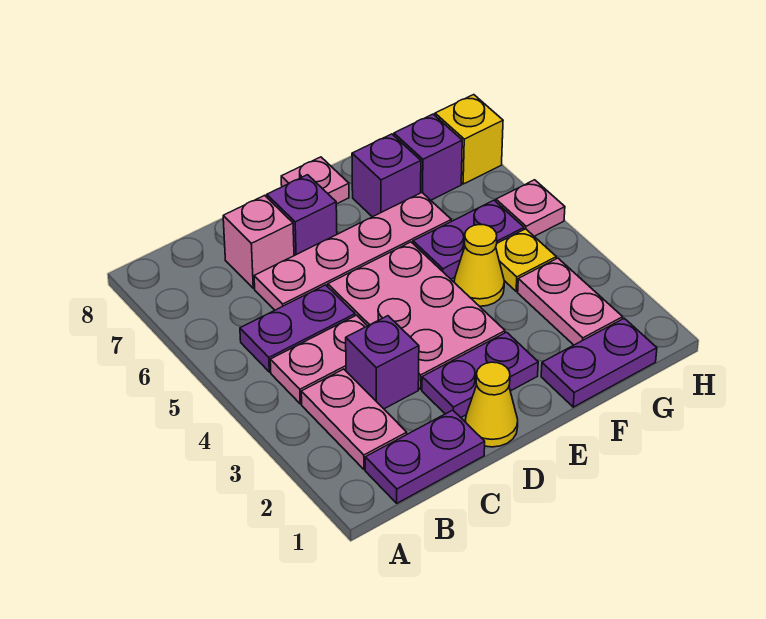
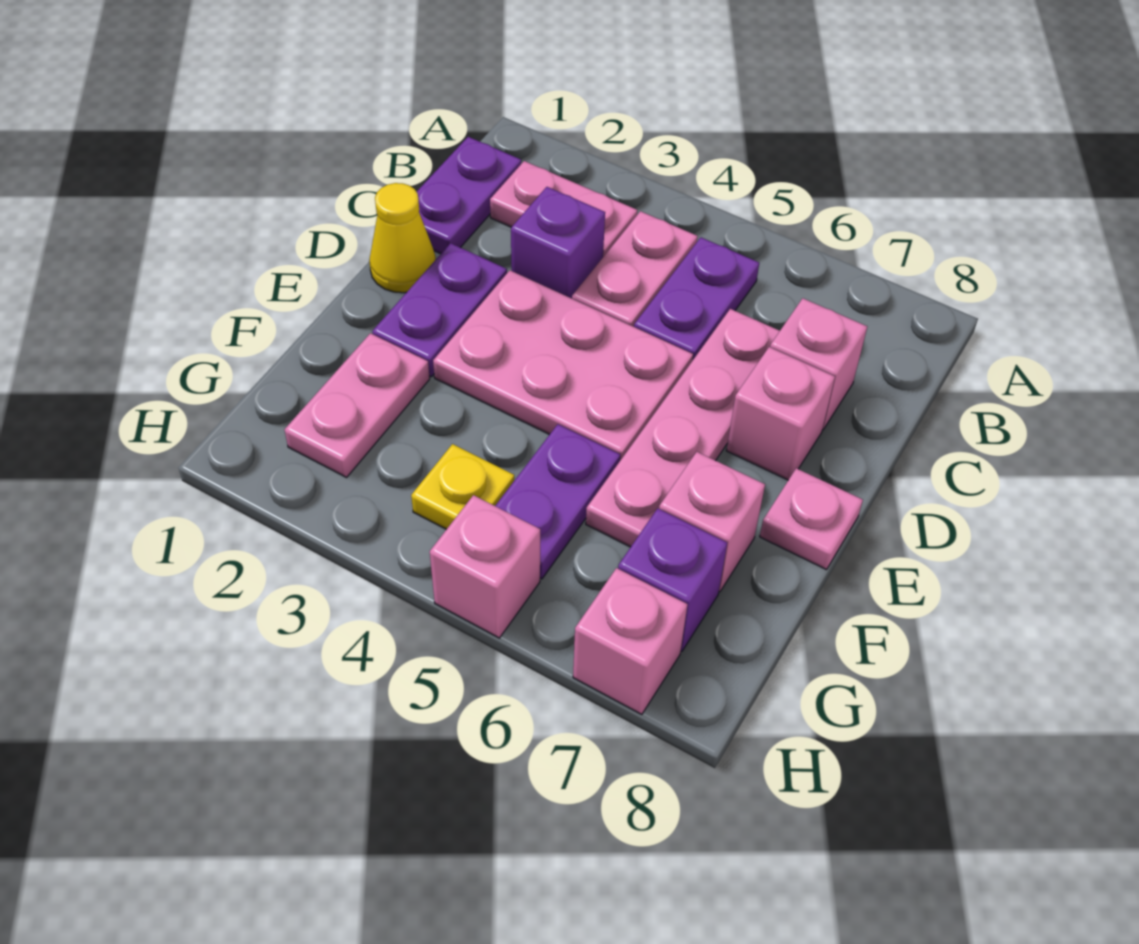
purple 1x1 brick [267,175,337,256] -> pink 1x1 brick [726,347,835,480]
purple 1x2 plate [541,318,657,407] -> none
yellow 1x1 cone [454,225,504,306] -> none
purple 1x1 brick [352,134,421,217] -> pink 1x1 brick [659,452,765,592]
pink 1x2 plate [518,258,623,345] -> pink 1x2 plate turned to [285,333,430,477]
pink 1x1 plate [496,180,565,236] -> pink 1x1 brick [430,495,540,638]
yellow 1x1 brick [435,95,503,184] -> pink 1x1 brick [573,568,688,714]

